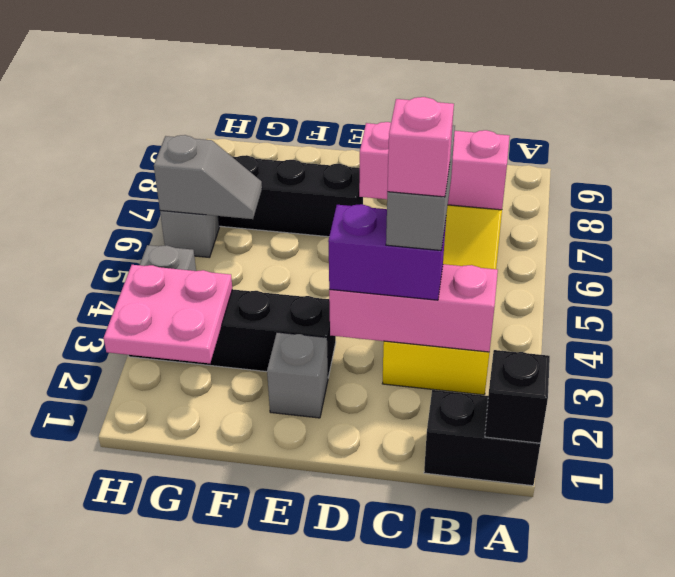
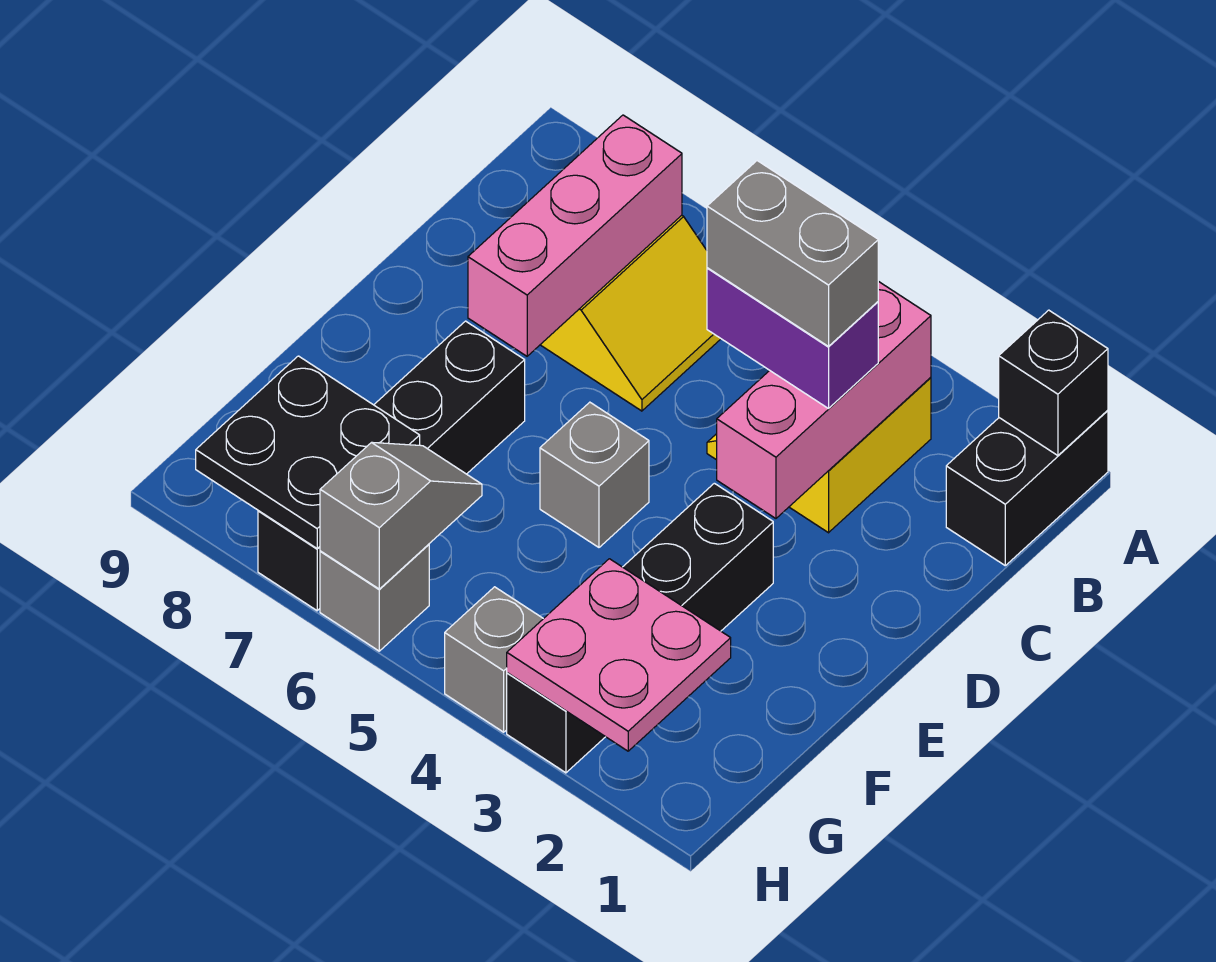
purple 1x2 brick [328,204,446,300] -> purple 1x2 brick turned to [707,268,878,409]
pink 1x1 brick [387,97,454,197] -> none
grey 1x1 brick [267,332,328,418] -> grey 1x1 brick moved to [540,402,649,547]
none -> black 2x2 plate [196,356,420,549]

